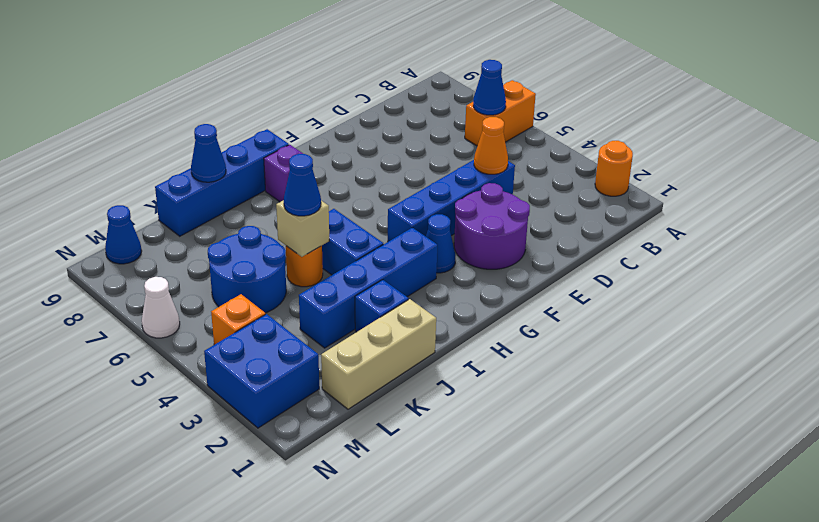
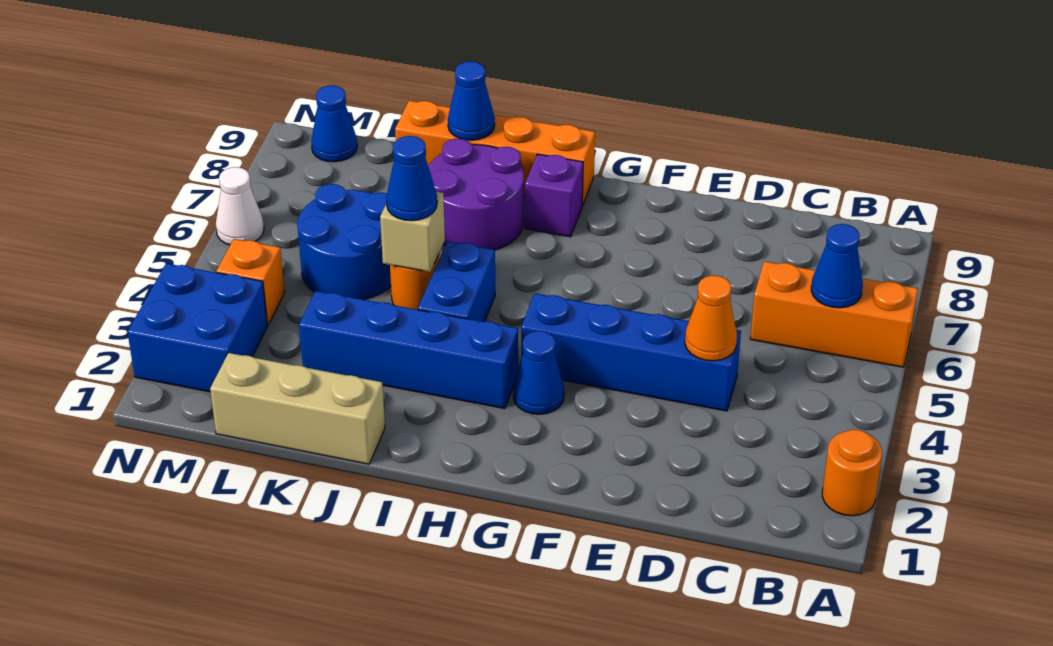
orange 1x2 brick [465,80,536,146] -> orange 1x3 brick [750,261,918,367]
purple 2x2 round brick [454,183,530,269] -> purple 2x2 round brick moved to [428,139,524,250]
blue 1x4 brick [155,129,289,236] -> orange 1x4 brick [395,101,595,205]
blue 1x1 brick [355,280,408,332] -> none

